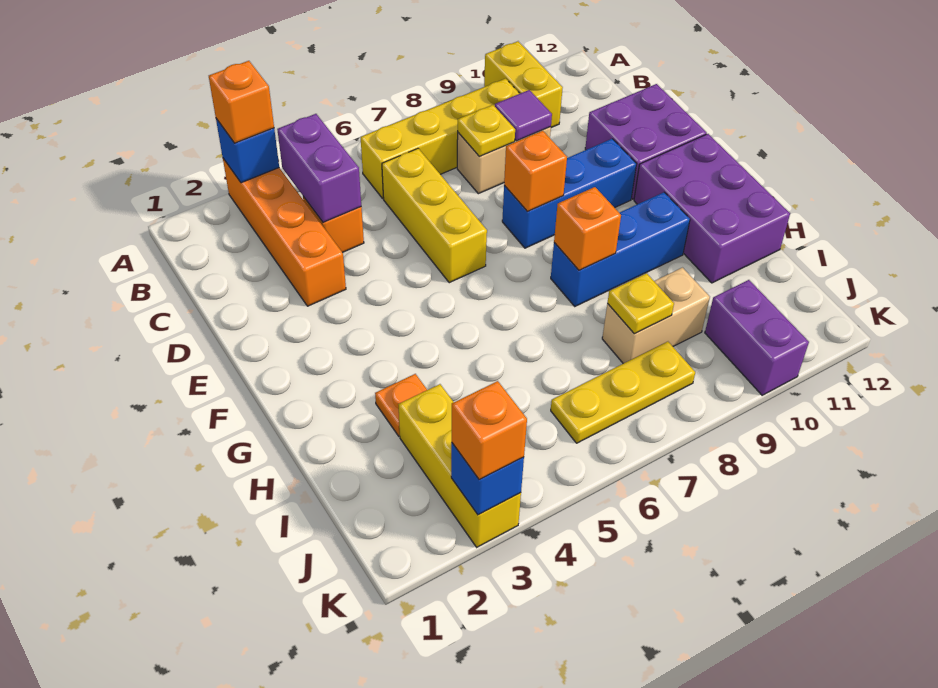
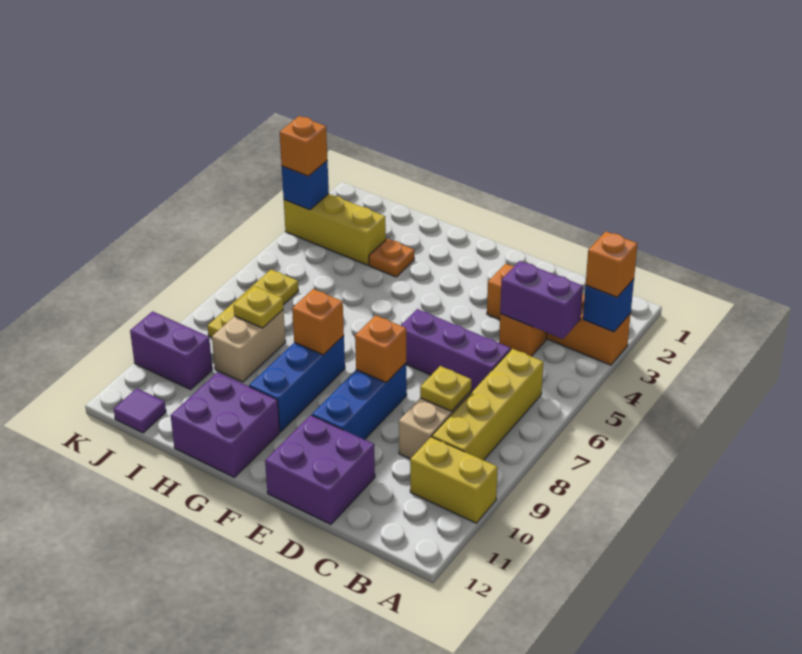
yellow 1x3 brick [382,149,487,283] -> purple 1x3 brick [401,309,511,393]
purple 1x1 tile [495,90,552,141] -> purple 1x1 tile moved to [114,388,166,433]
purple 2x3 brick [634,134,790,283] -> purple 2x2 brick [171,372,280,477]

